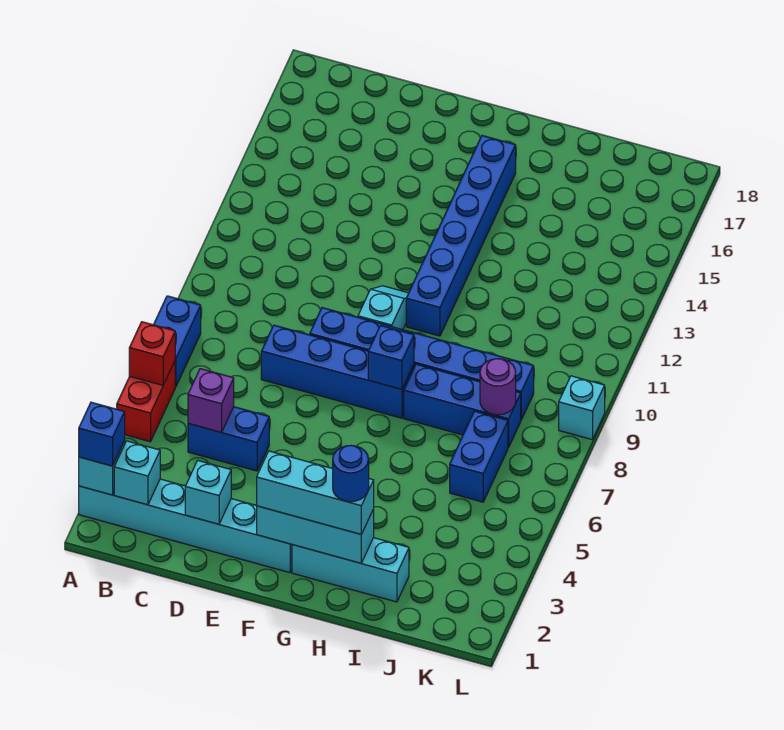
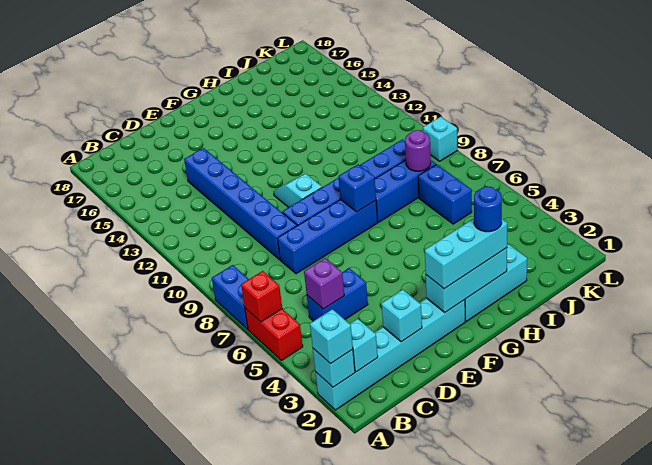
blue 1x1 brick [79,402,125,466] -> cyan 1x1 brick [310,309,353,364]
blue 1x6 brick [406,136,516,336] -> blue 1x6 brick moved to [184,148,297,259]

